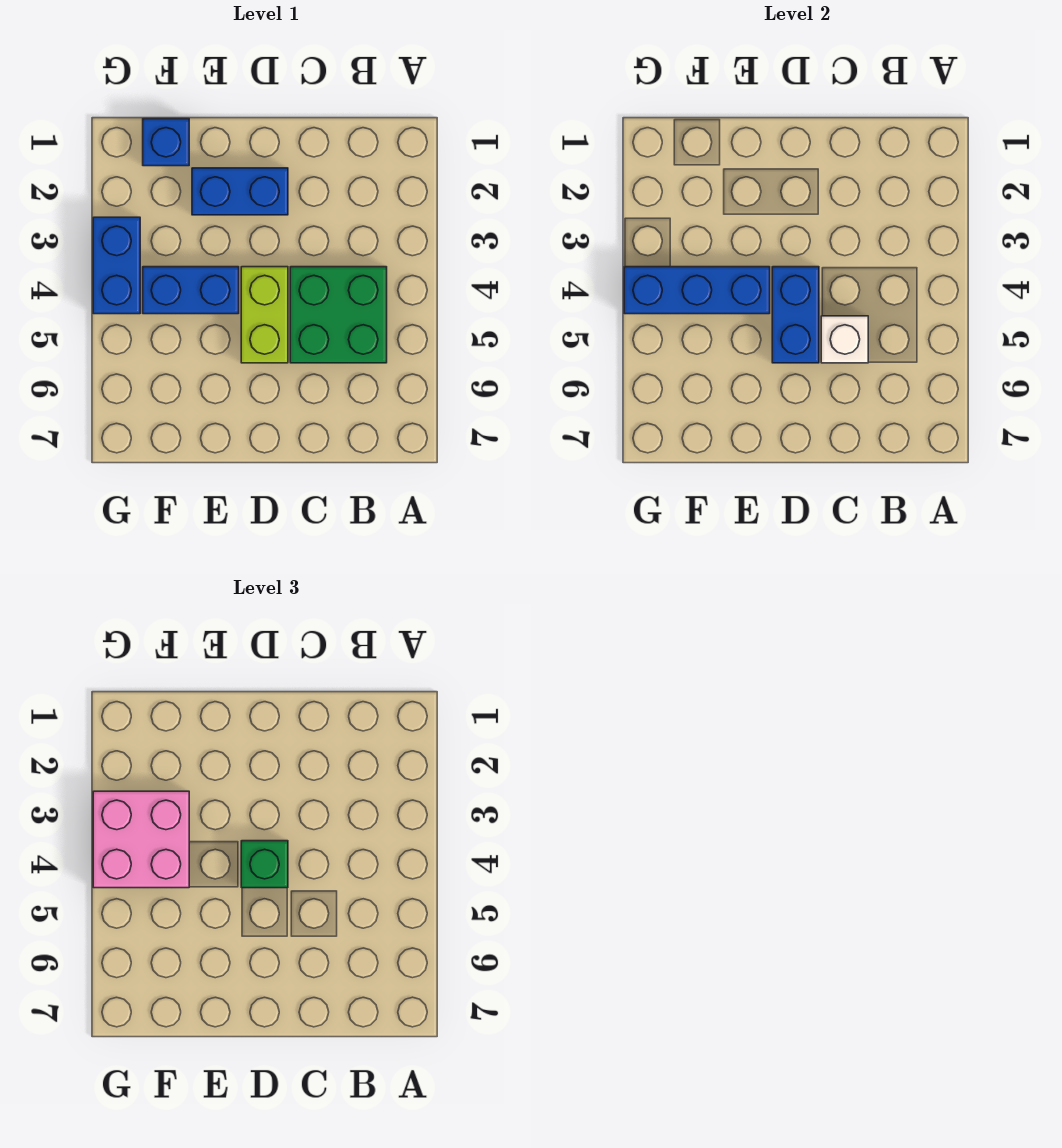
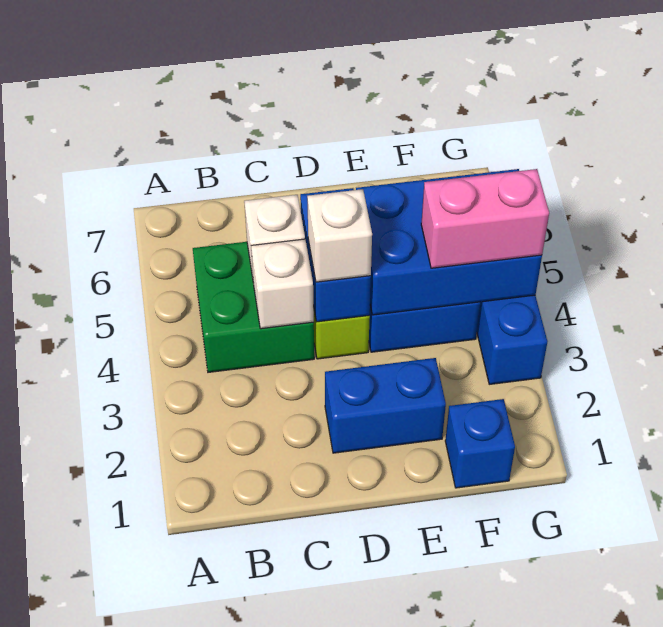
none -> white 1x1 brick [251,239,314,329]
green 1x1 brick [241,841,288,888] -> white 1x1 brick [307,189,372,282]
blue 1x3 brick [624,267,770,314] -> blue 2x3 brick [356,169,542,315]
pink 2x2 brick [93,791,189,888] -> pink 1x2 brick [421,169,549,268]

